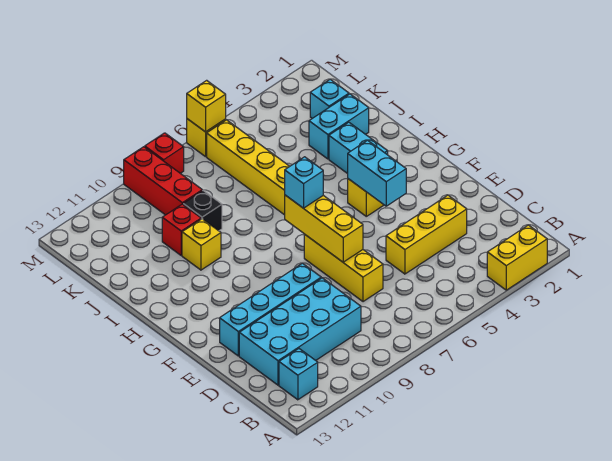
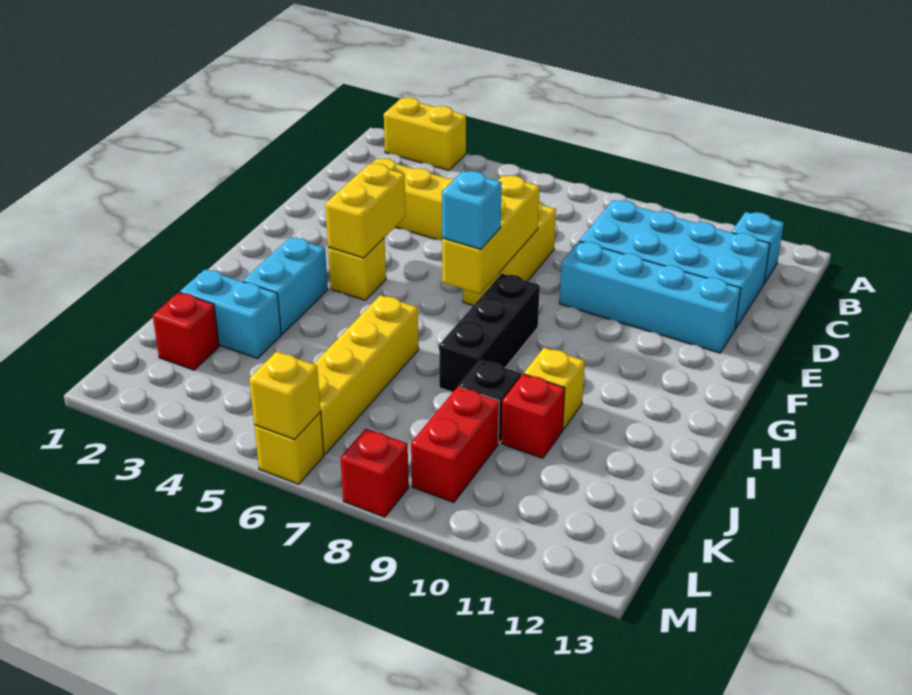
cyan 1x2 brick [348,140,406,206] -> yellow 1x2 brick [325,164,406,258]
none -> black 1x3 brick [439,274,540,392]
cyan 1x1 brick [310,79,349,118] -> red 1x1 brick [153,292,219,370]
red 1x3 brick [124,147,202,215] -> red 1x2 brick [411,387,499,502]

